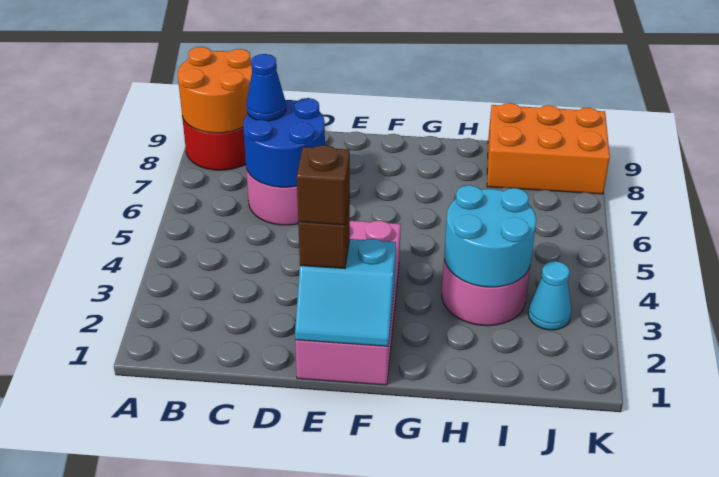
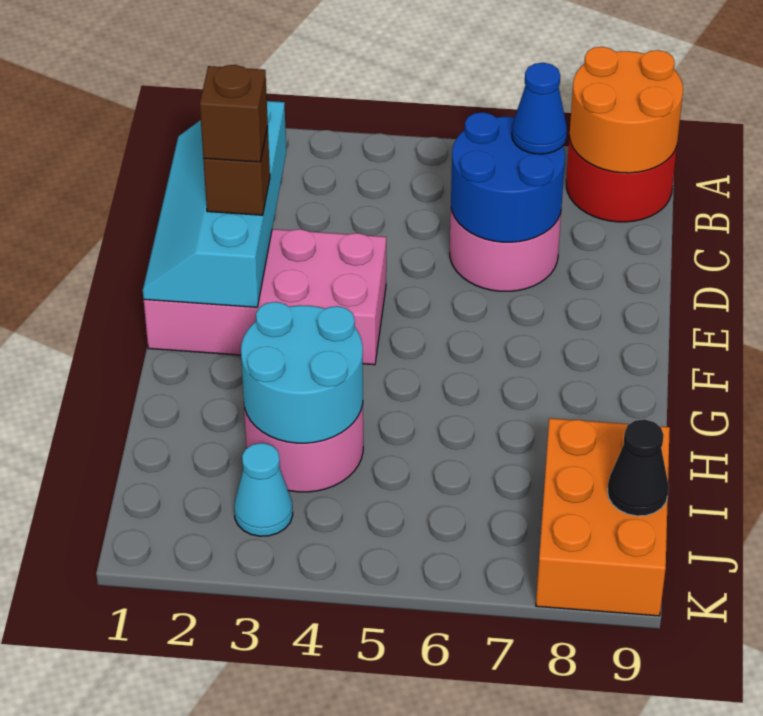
cyan 2x2 slope [295,239,396,346] -> cyan 2x4 slope [143,101,286,307]
none -> black 1x1 cone [607,419,669,516]

